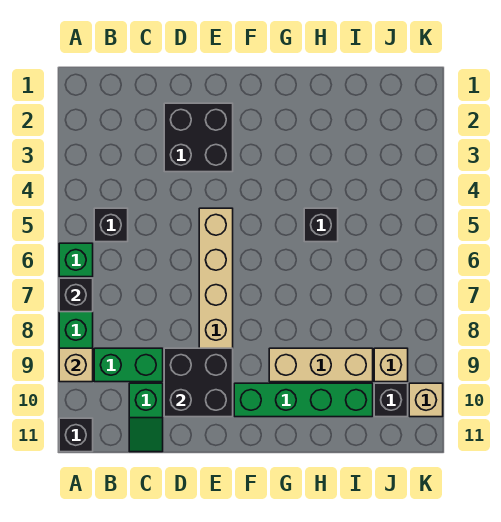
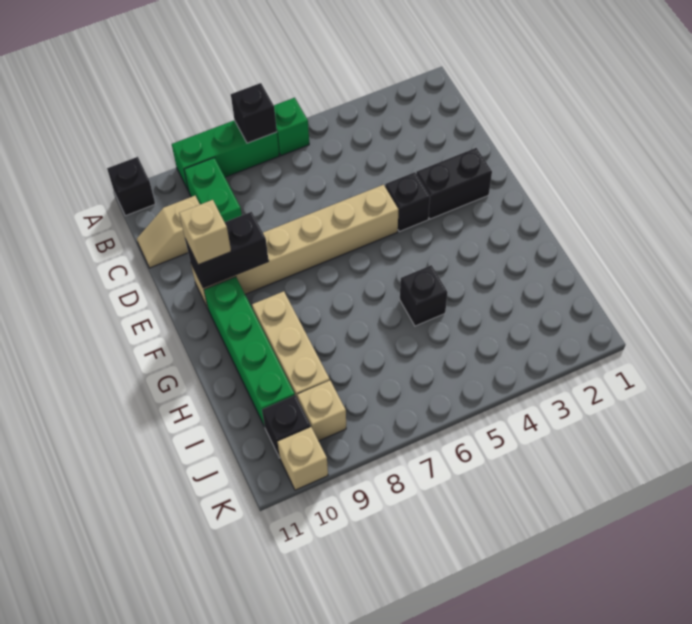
tan 1x1 brick [59,348,93,382] -> tan 1x1 brick moved to [179,200,231,265]
black 1x1 brick [94,208,128,242] -> black 1x1 brick moved to [385,172,430,232]
green 1x2 slope [129,383,163,452] -> tan 1x2 slope [137,196,200,268]
black 2x2 brick [164,103,233,172] -> black 1x2 brick [416,148,492,219]
black 2x2 brick [164,348,233,417] -> black 1x2 brick [185,212,269,288]

